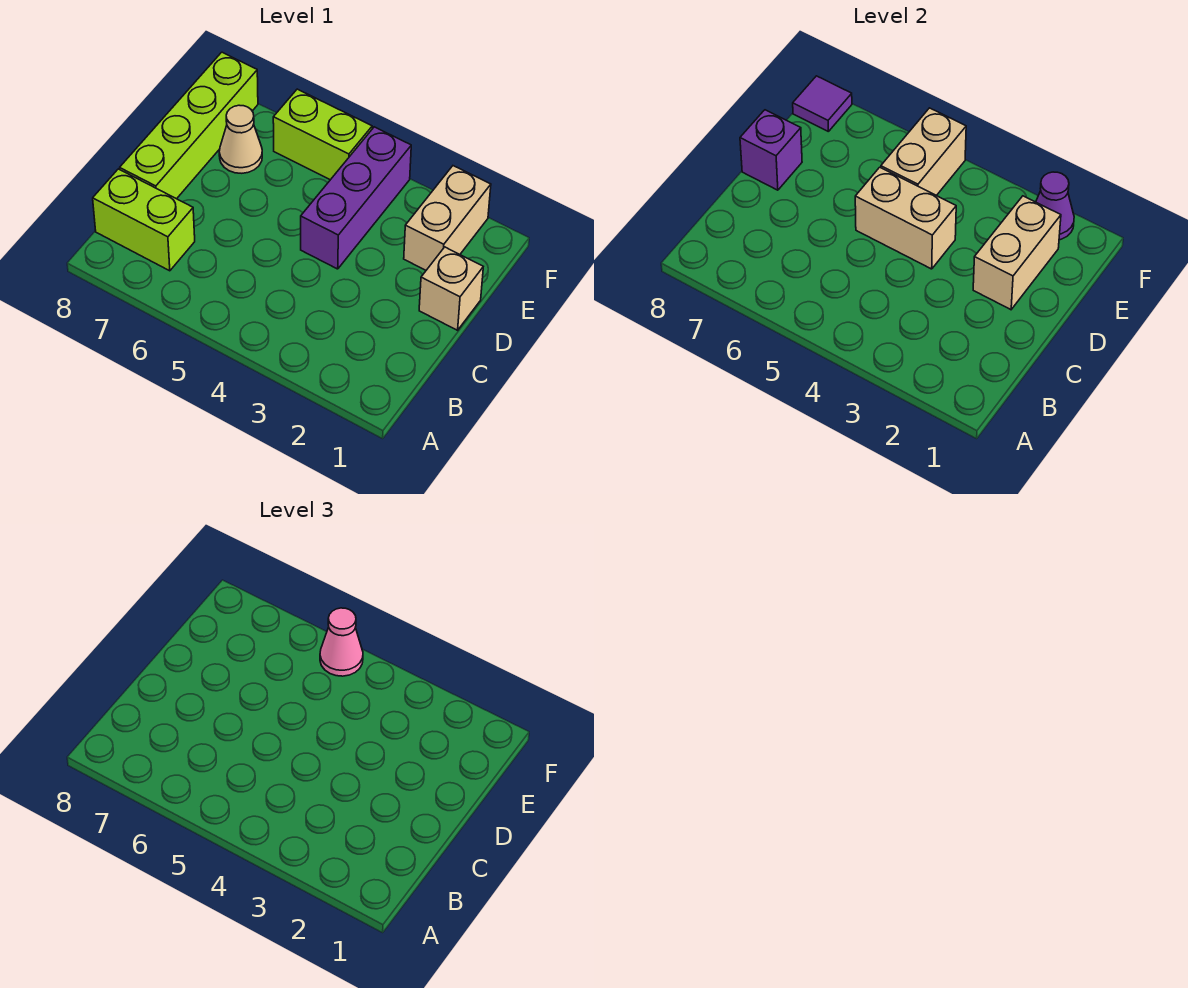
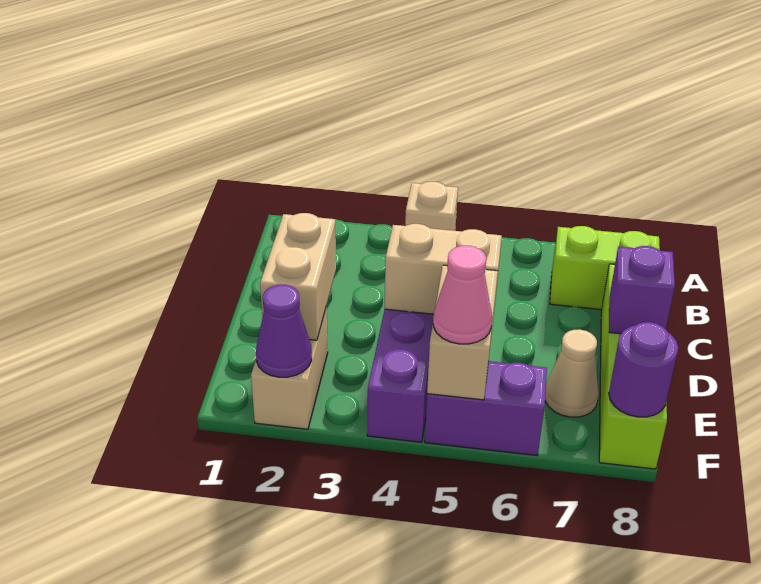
tan 1x1 brick [419,247,483,330] -> tan 1x1 brick moved to [405,182,458,231]
lime 1x2 brick [273,89,372,180] -> purple 1x2 brick [425,361,547,455]
purple 1x1 tile [793,76,852,131] -> purple 1x1 round brick [609,322,678,417]

